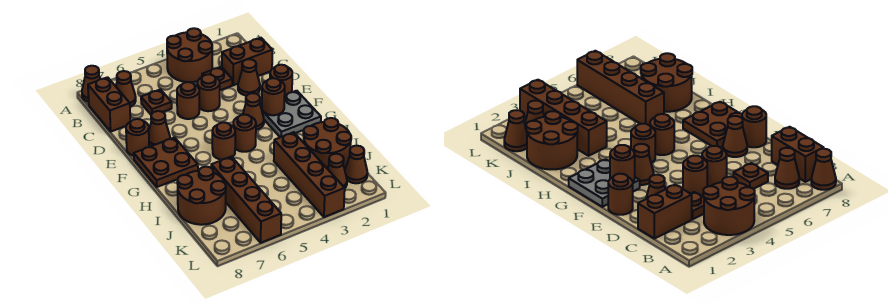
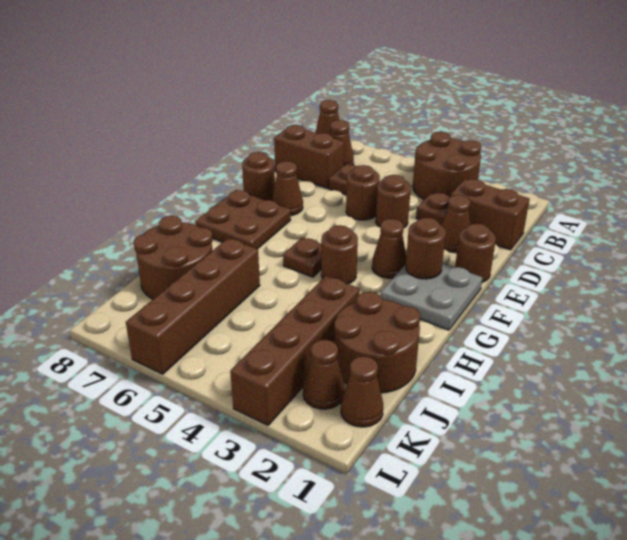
brown 1x2 brick [88,77,130,131] -> brown 1x2 brick turned to [274,125,344,188]
brown 1x1 round brick [212,122,235,160] -> brown 1x1 plate [283,237,321,277]

